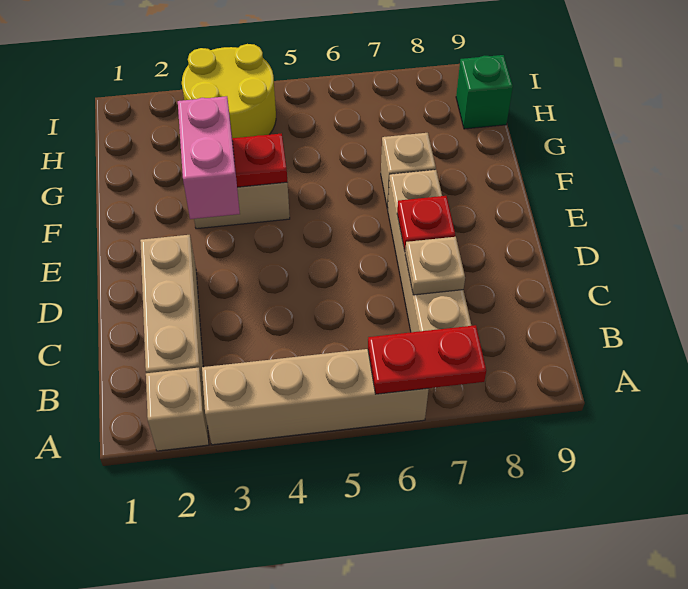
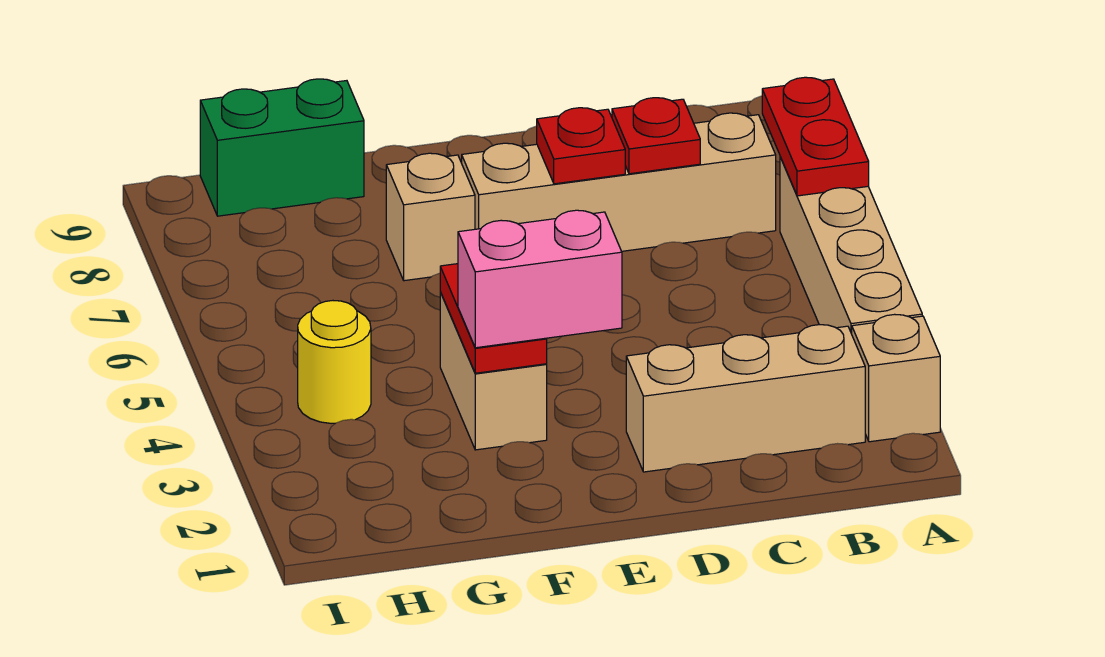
tan 1x1 plate [405,237,465,295] -> red 1x1 plate [612,98,700,174]
yellow 2x2 round brick [182,44,276,138] -> yellow 1x1 round brick [298,301,371,424]
green 1x1 brick [456,55,513,129] -> green 1x2 brick [200,79,364,216]

